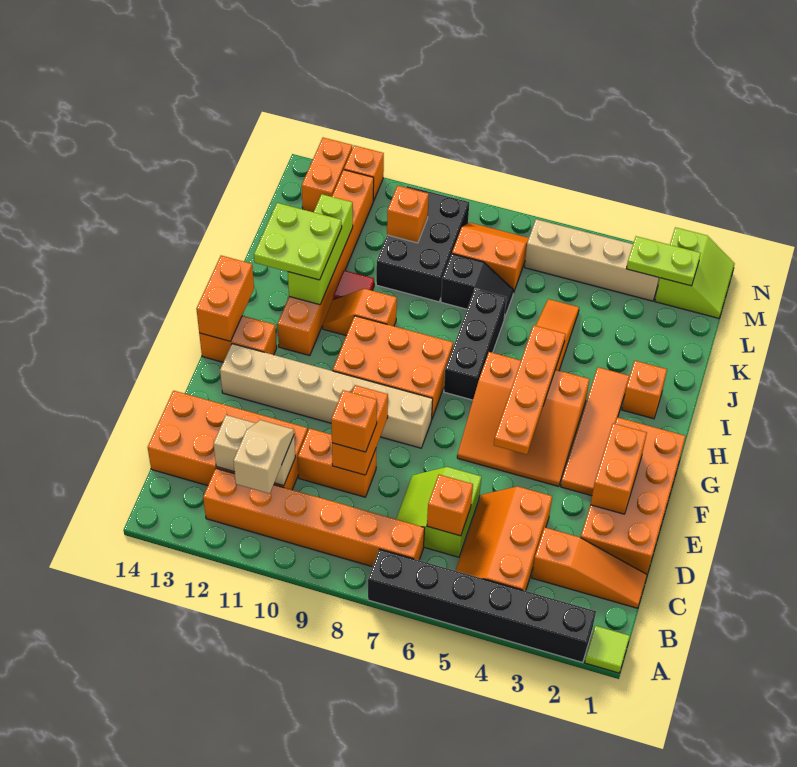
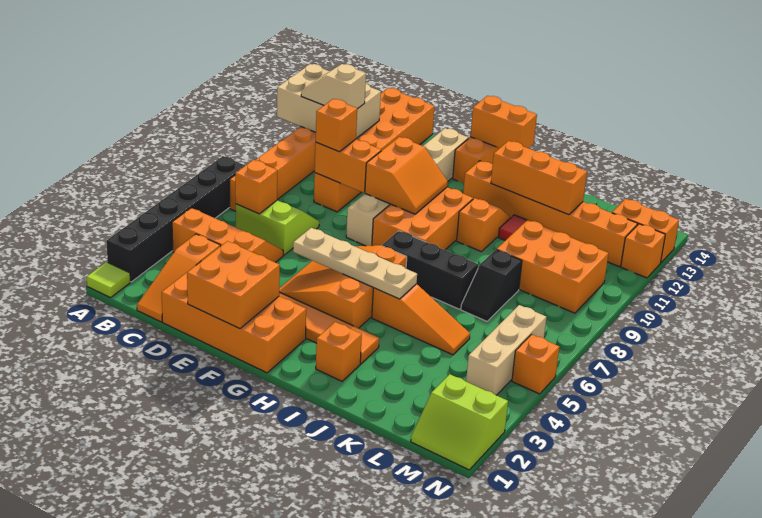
tan 1x2 slope [234,420,294,493] -> tan 1x2 slope turned to [301,64,366,109]
tan 1x2 brick [214,415,295,486] -> tan 2x3 brick [277,64,381,138]
orange 1x2 brick [590,423,647,514] -> orange 2x2 brick [187,241,280,329]
orange 1x4 plate [494,325,566,454] -> tan 1x4 plate [293,228,417,299]
lime 1x3 brick [288,194,353,305] -> orange 1x3 brick [491,141,587,215]
lime 2x2 plate [254,203,342,280] -> none
black 2x3 brick [376,186,469,302] -> orange 2x3 brick [497,220,609,313]
orange 2x2 slope [452,223,529,291] -> orange 2x2 slope moved to [365,137,448,214]
orange 1x1 brick [387,186,429,243] -> orange 1x1 brick moved to [512,334,559,394]
lime 1x2 plate [626,236,701,286] -> none
tan 1x4 brick [525,219,660,301] -> tan 1x3 brick [466,305,546,395]

